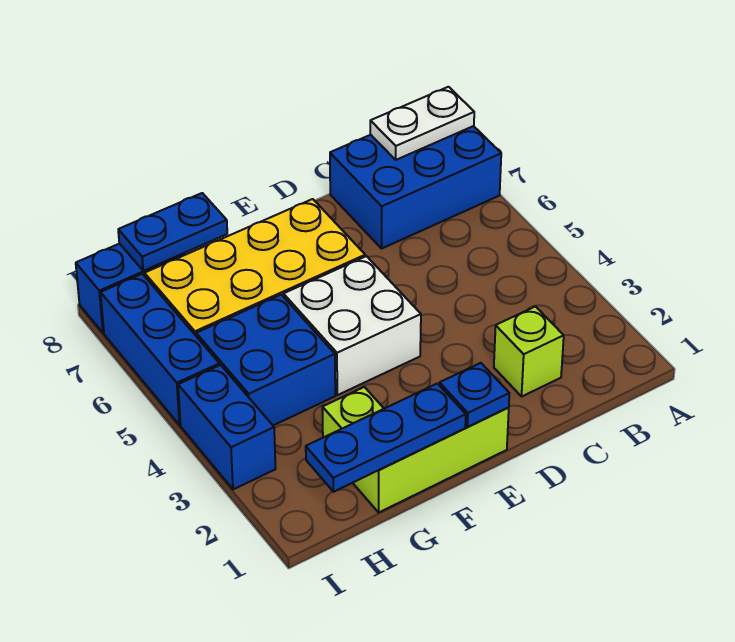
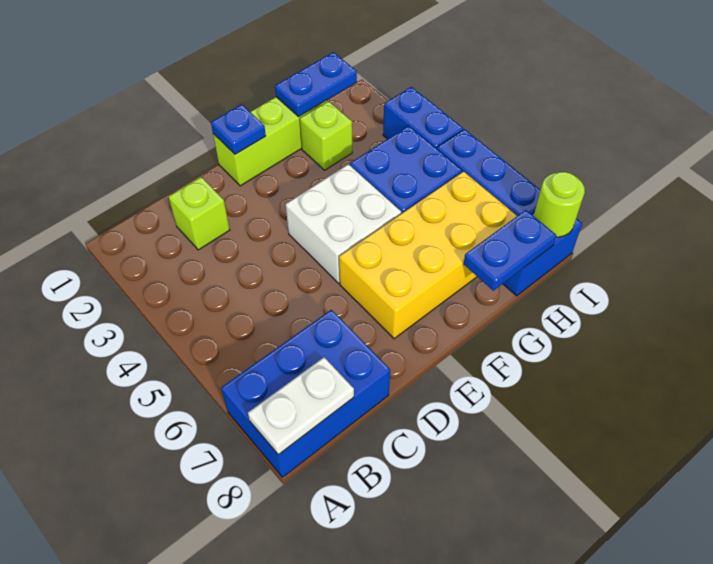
blue 1x3 plate [306,384,466,492] -> blue 1x2 plate [275,52,357,116]
none -> lime 1x1 round brick [534,172,585,237]

